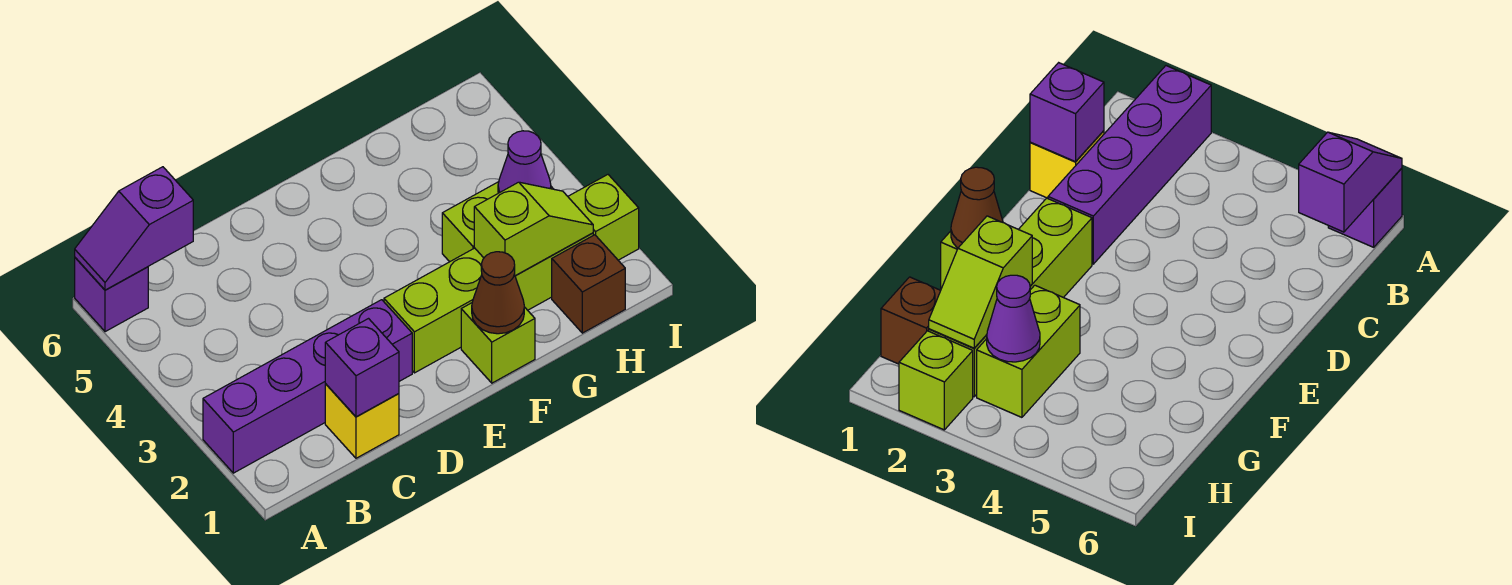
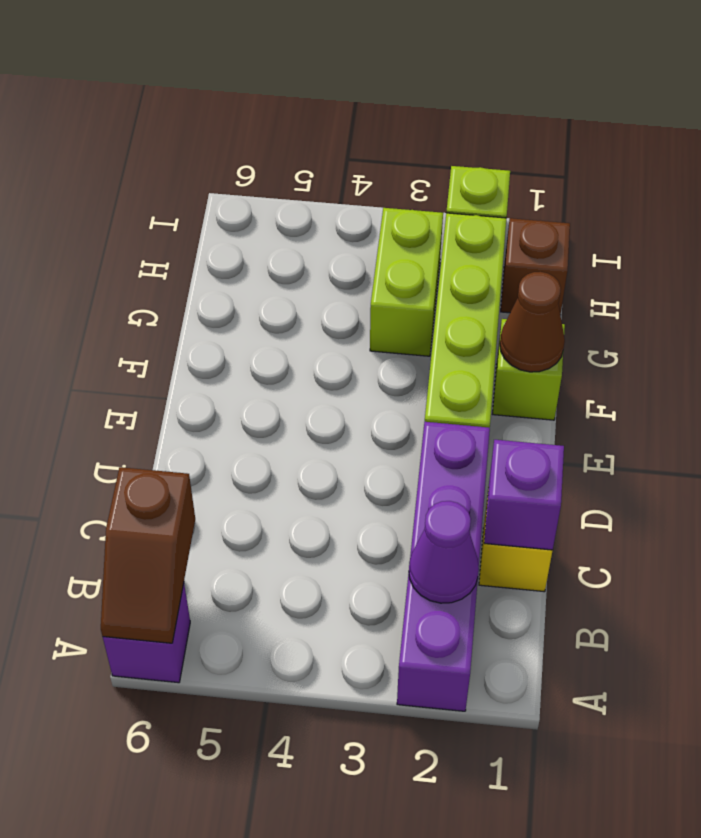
purple 1x2 slope [75,167,193,290] -> brown 1x2 slope [101,467,195,643]
lime 1x2 slope [474,182,593,276] -> none
purple 1x1 cone [498,131,551,193] -> purple 1x1 cone moved to [409,501,479,603]

